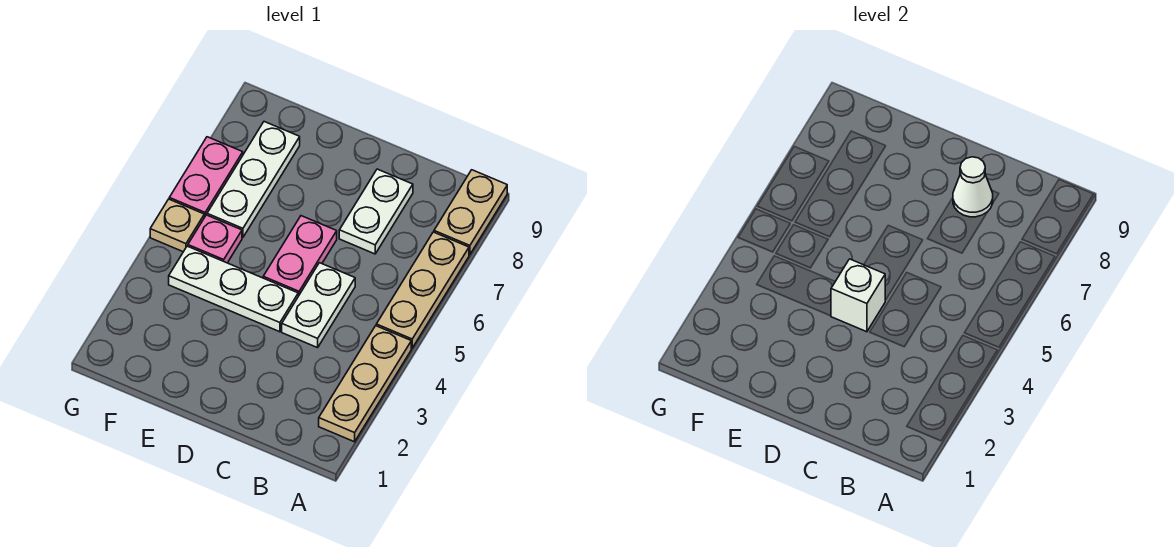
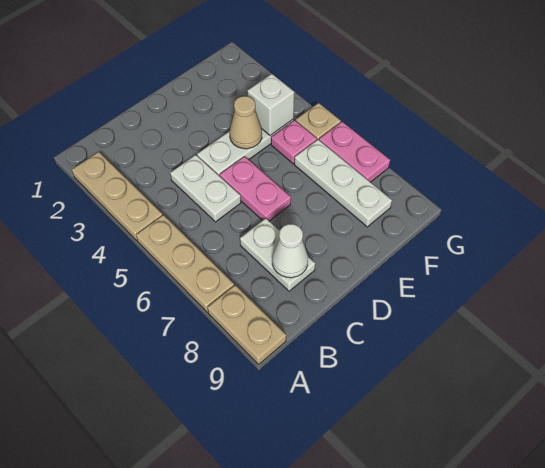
white 1x1 brick [831,259,885,332] -> white 1x1 brick moved to [247,74,294,136]
none -> tan 1x1 cone [230,96,262,149]

